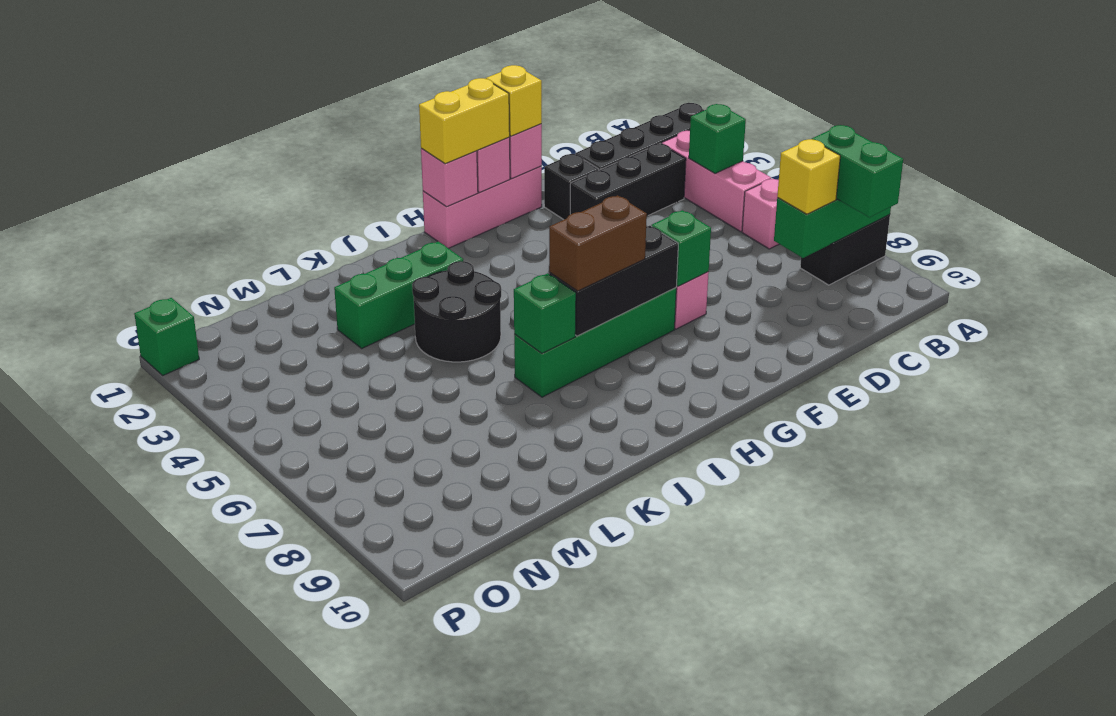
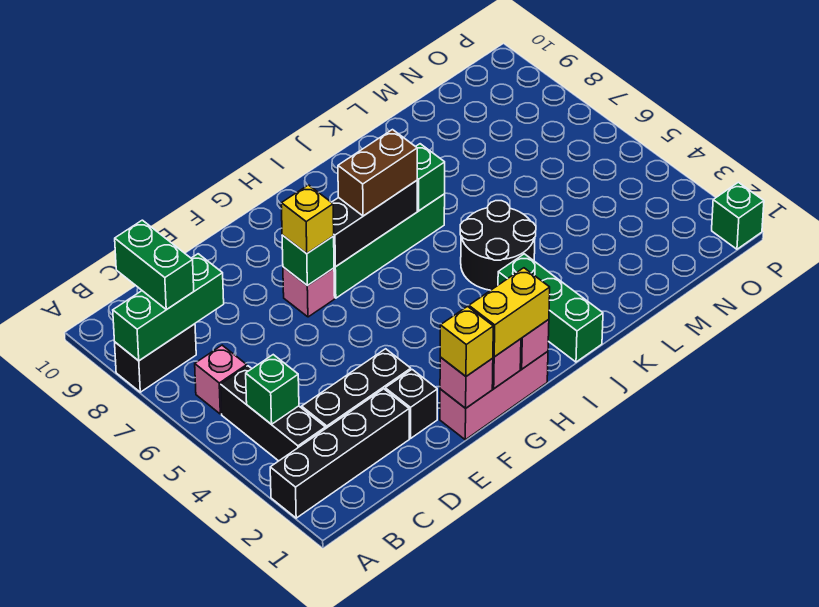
pink 1x3 brick [662,131,771,232] -> black 1x3 brick [221,366,325,461]
yellow 1x1 brick [777,139,840,214] -> yellow 1x1 brick moved to [281,185,334,253]
green 1x3 brick [334,241,463,348] -> green 1x3 brick turned to [498,254,603,362]

